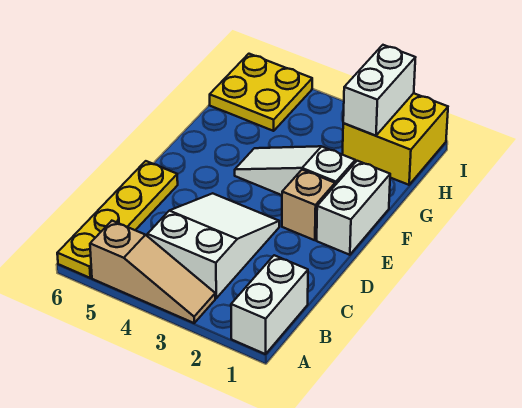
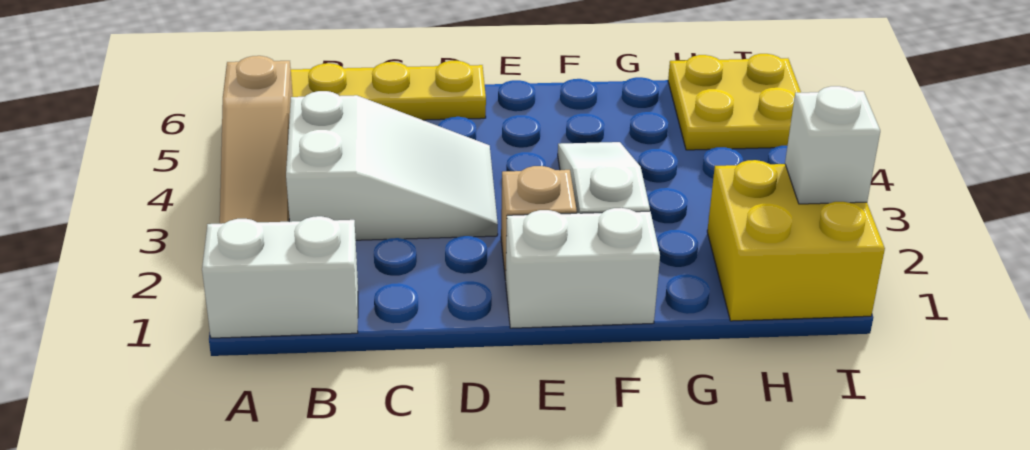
white 1x2 brick [343,45,416,136] -> white 1x1 brick [785,86,880,204]

